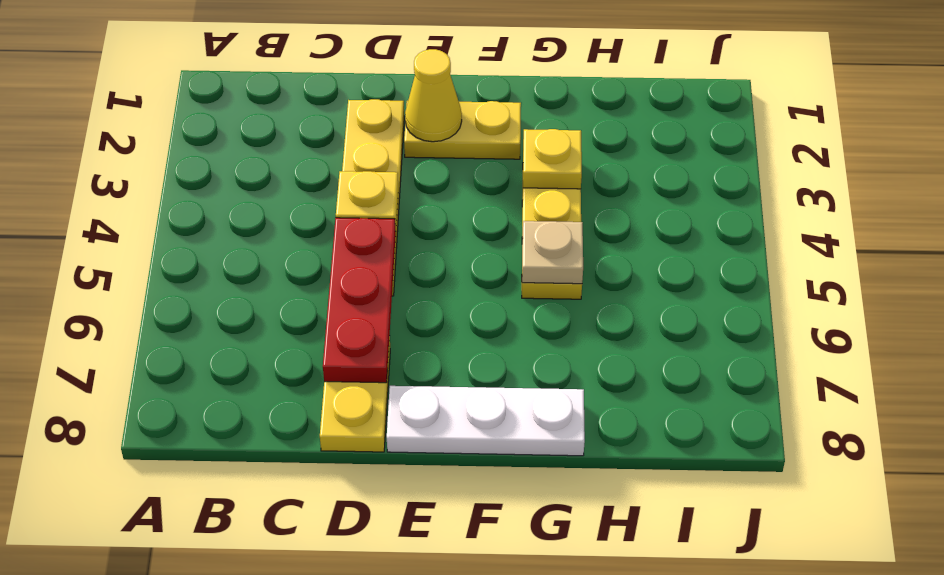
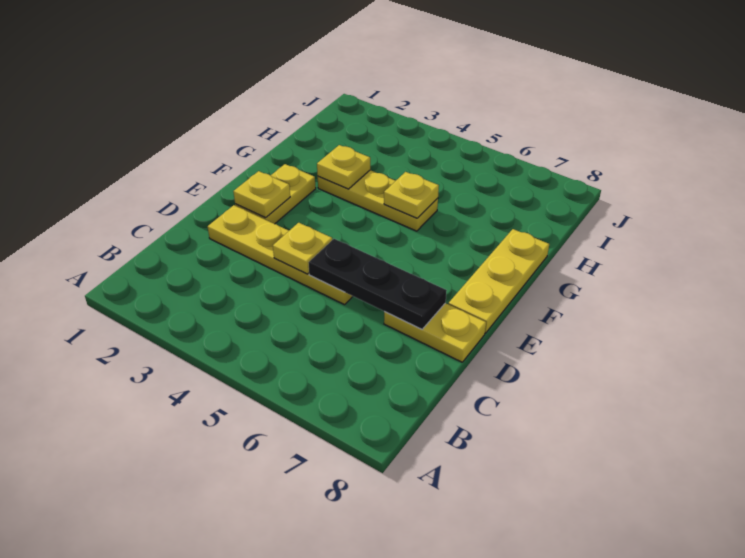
red 1x3 plate [323,218,396,383] -> black 1x3 plate [308,239,447,329]
yellow 1x1 cone [405,49,462,142] -> yellow 1x1 plate [233,171,290,218]
white 1x3 plate [387,386,585,456] -> yellow 1x3 plate [448,229,549,333]
tan 1x1 plate [522,221,583,284] -> yellow 1x1 plate [384,172,439,218]

